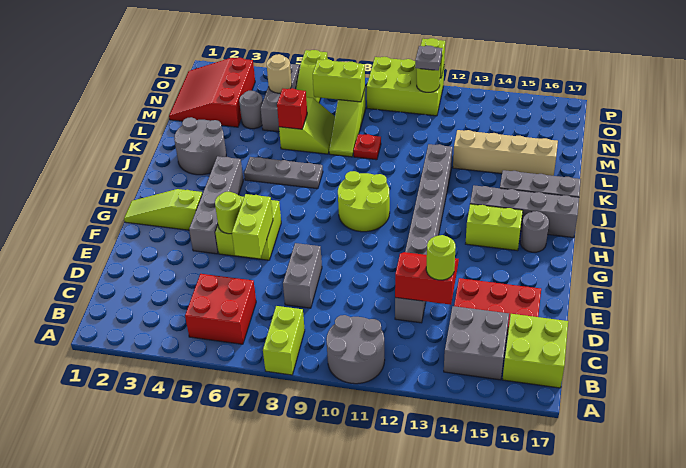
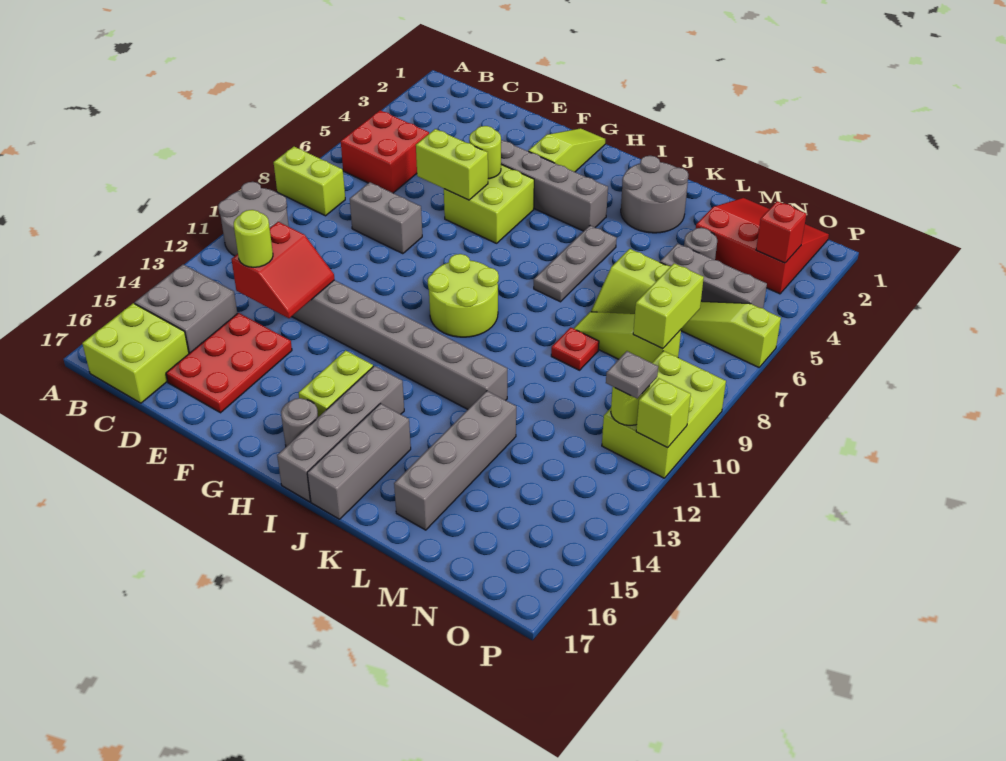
red 1x1 brick [277,88,307,129] -> red 1x1 brick moved to [756,201,806,263]
tan 1x4 brick [453,130,558,176] -> grey 1x4 brick [394,391,516,530]
tan 1x1 round brick [267,54,292,93] -> none

